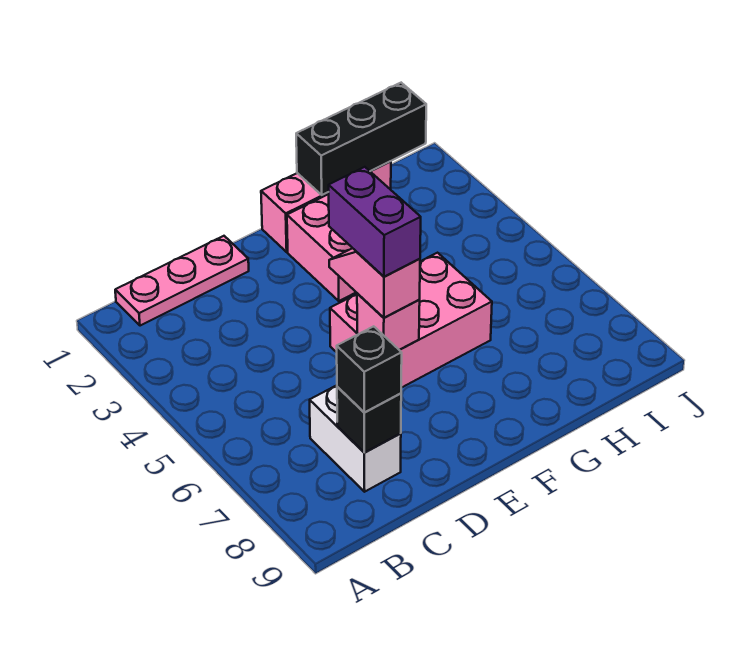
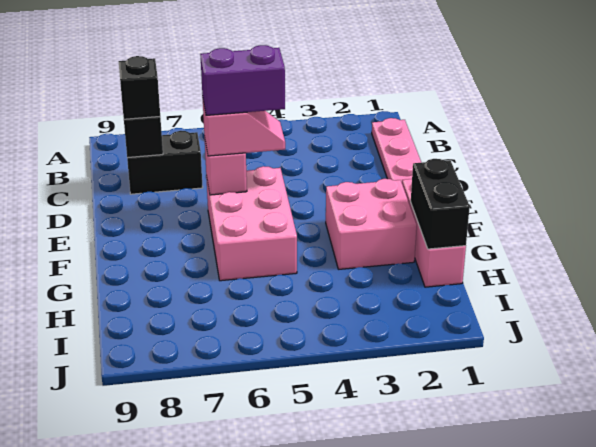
white 1x2 brick [310,385,401,492] -> black 1x2 brick [127,131,203,194]
black 1x3 brick [296,83,426,195] -> black 1x2 brick [411,159,470,249]

